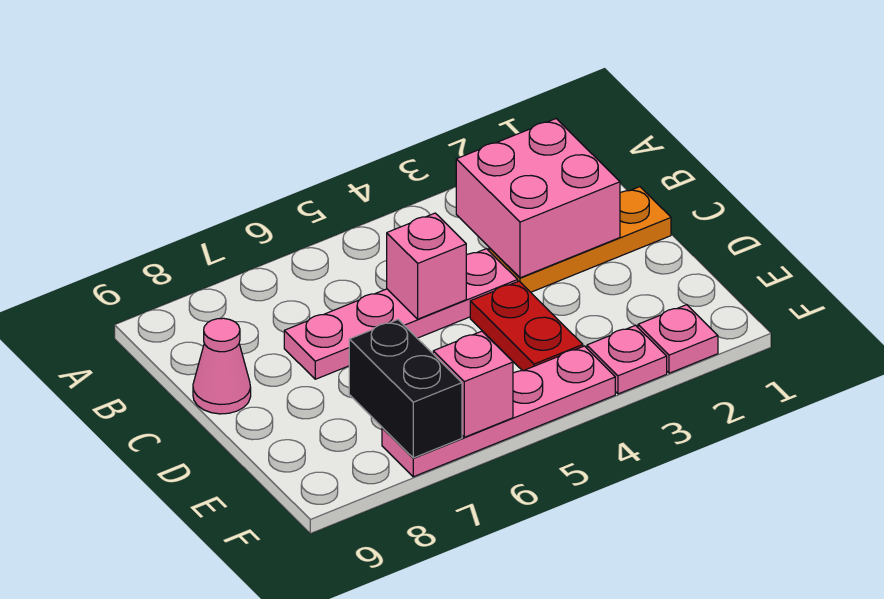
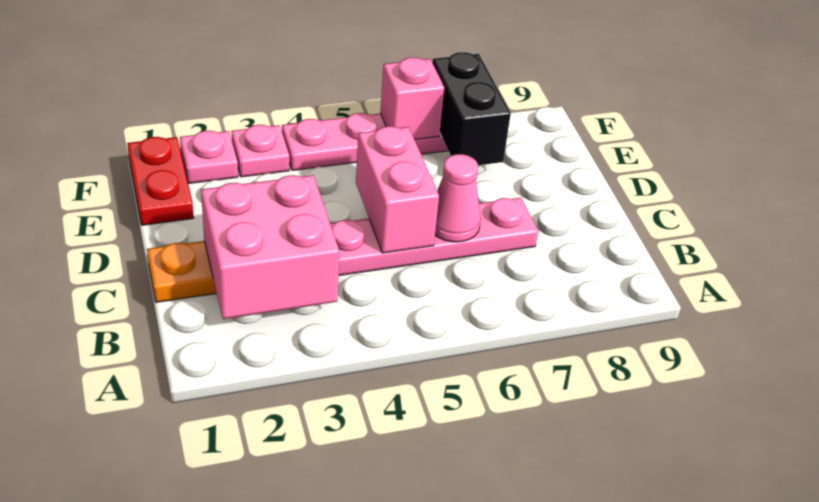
pink 1x1 brick [387,213,466,319] -> pink 1x2 brick [356,126,439,253]
pink 1x1 cone [193,318,251,414] -> pink 1x1 cone moved to [435,154,481,242]
red 1x2 plate [470,281,583,371] -> red 1x2 plate moved to [127,137,194,225]

